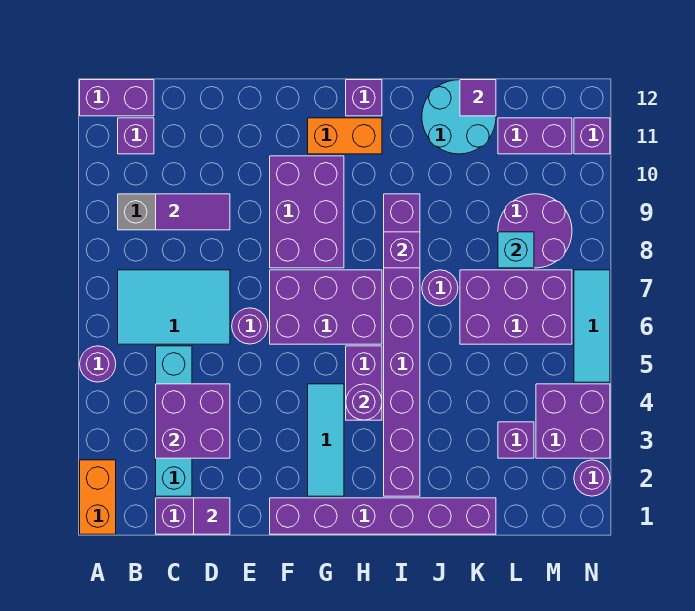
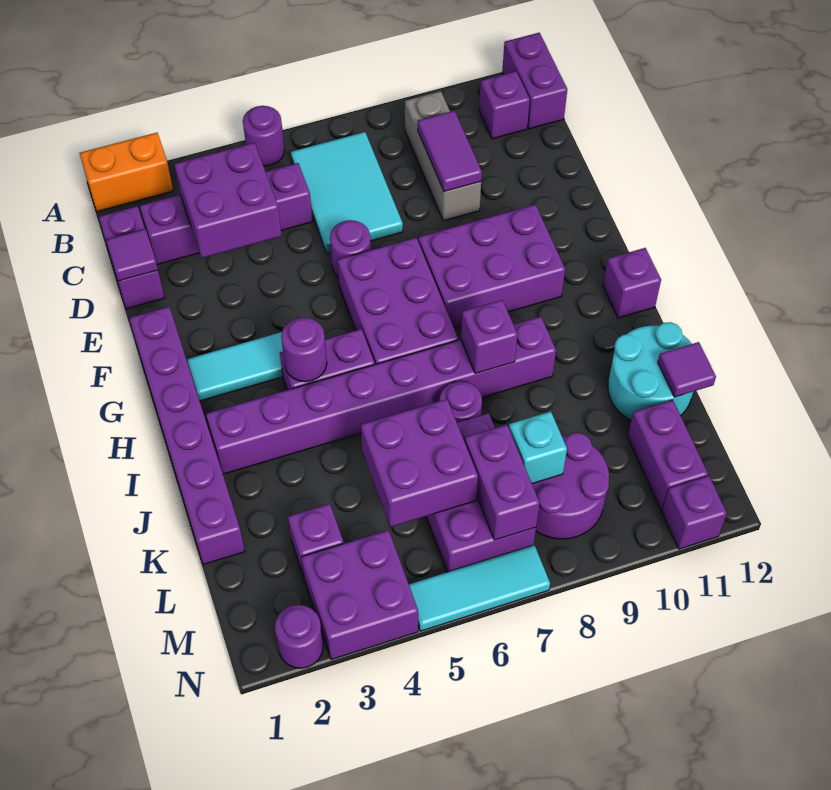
cyan 1x4 brick [156,346,192,496] -> purple 1x4 brick [140,163,313,265]
orange 1x2 brick [308,118,382,154] -> none
none -> purple 2x2 brick [361,399,478,527]
none -> purple 1x2 brick [465,425,540,540]

